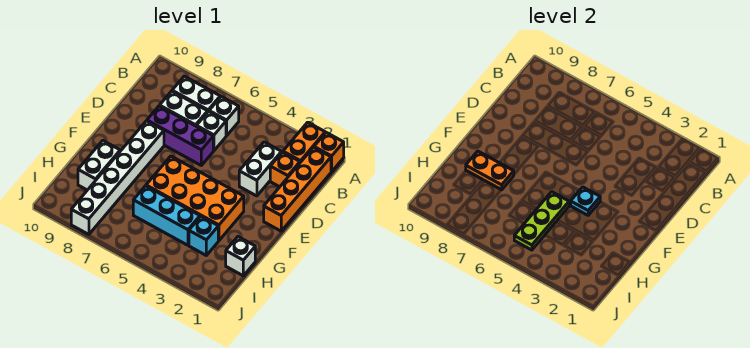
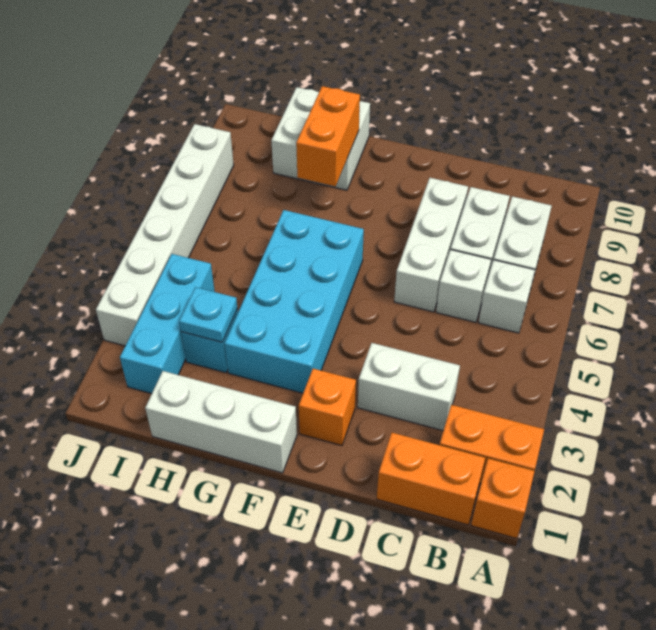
orange 1x4 brick [264,147,331,231] -> orange 1x2 brick [377,433,485,525]
orange 1x1 brick [270,152,300,187] -> orange 1x1 brick moved to [299,369,356,446]
purple 1x3 brick [147,106,213,165] -> white 1x3 brick [394,178,468,312]
white 1x6 brick [71,121,164,234] -> white 1x6 brick turned to [96,124,234,346]
orange 2x4 brick [146,156,244,241] -> cyan 2x4 brick [225,210,364,393]
cyan 1x1 plate [571,187,600,215] -> cyan 1x1 plate moved to [179,287,238,342]
lime 1x3 plate [514,192,569,250] -> none
orange 1x2 plate [466,151,514,190] -> orange 1x2 brick [296,86,360,186]
white 1x2 brick [78,141,120,190] -> white 2x2 brick [271,87,370,190]
white 1x1 brick [226,237,255,276] -> white 1x3 brick [145,371,297,473]
cyan 1x3 brick [133,186,200,245] -> cyan 1x3 brick moved to [120,254,215,394]

